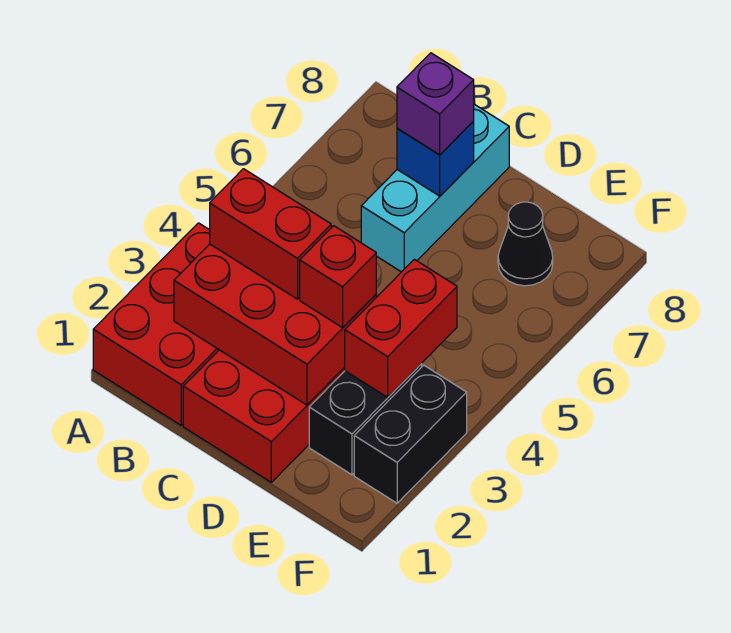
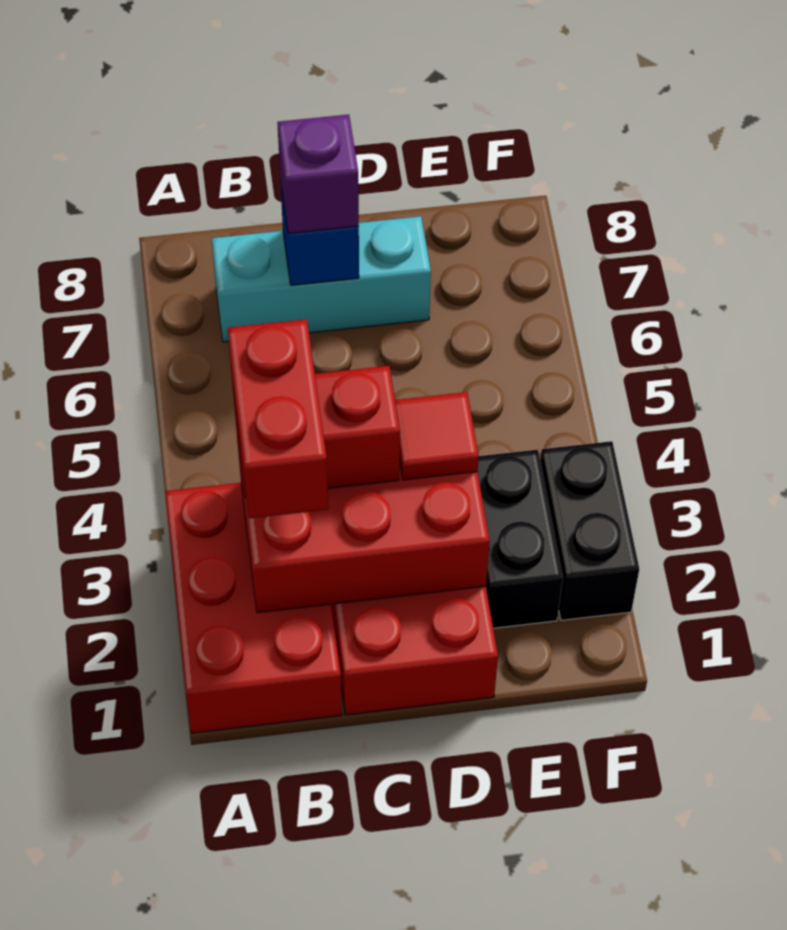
cyan 1x3 brick [361,104,509,272] -> cyan 1x3 brick turned to [212,216,431,342]
red 1x1 brick [300,226,376,328] -> red 1x1 tile [395,392,479,480]
red 1x2 brick [344,259,457,397] -> red 1x2 brick moved to [228,319,328,518]
black 1x1 cone [498,202,553,286] -> none

